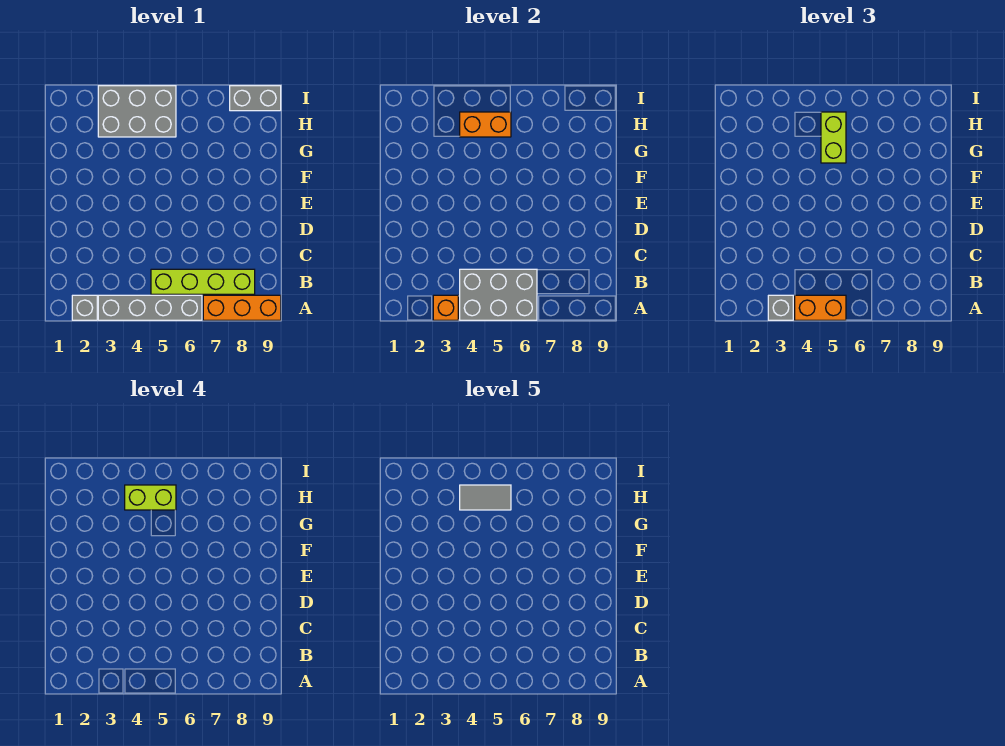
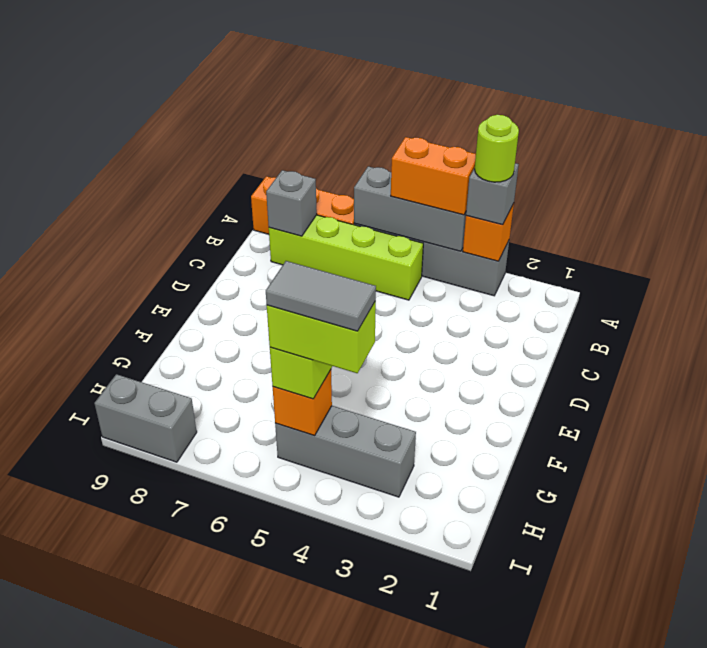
grey 1x1 brick [72,295,97,320] -> grey 1x1 brick moved to [266,170,317,236]
none -> lime 1x1 round brick [475,115,519,182]
grey 2x3 brick [460,269,537,320] -> grey 1x3 brick [354,166,466,251]
grey 2x3 brick [98,86,176,137] -> grey 1x3 brick [275,406,416,497]
orange 1x2 brick [460,112,511,137] -> orange 1x1 brick [273,370,332,436]

